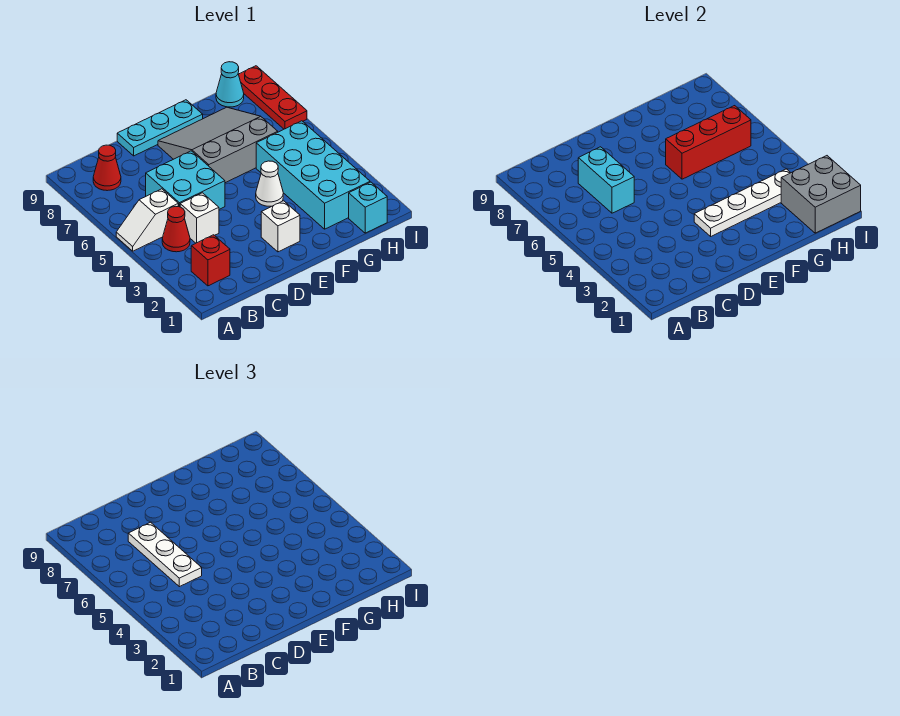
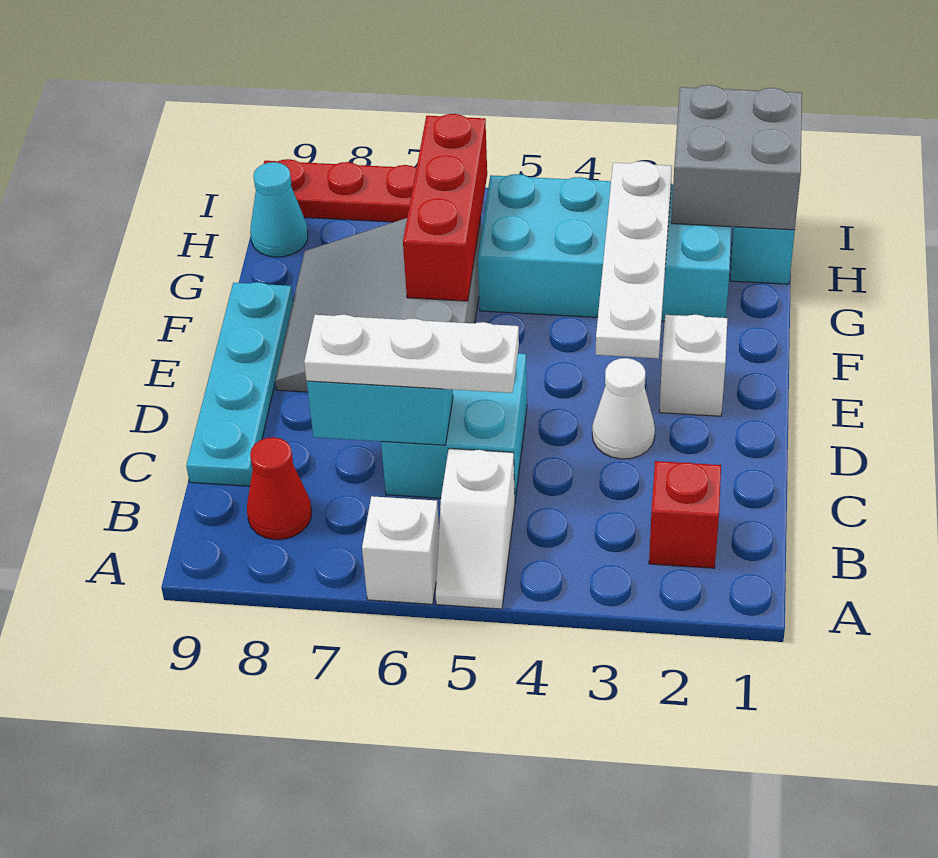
red 1x1 cone [162,206,190,252] -> none
white 1x1 brick [180,193,219,243] -> white 1x1 brick moved to [362,496,439,604]
cyan 1x3 plate [117,100,203,156] -> cyan 1x4 plate [186,282,293,486]
white 1x1 cone [256,161,283,206] -> white 1x1 cone moved to [592,358,655,459]

